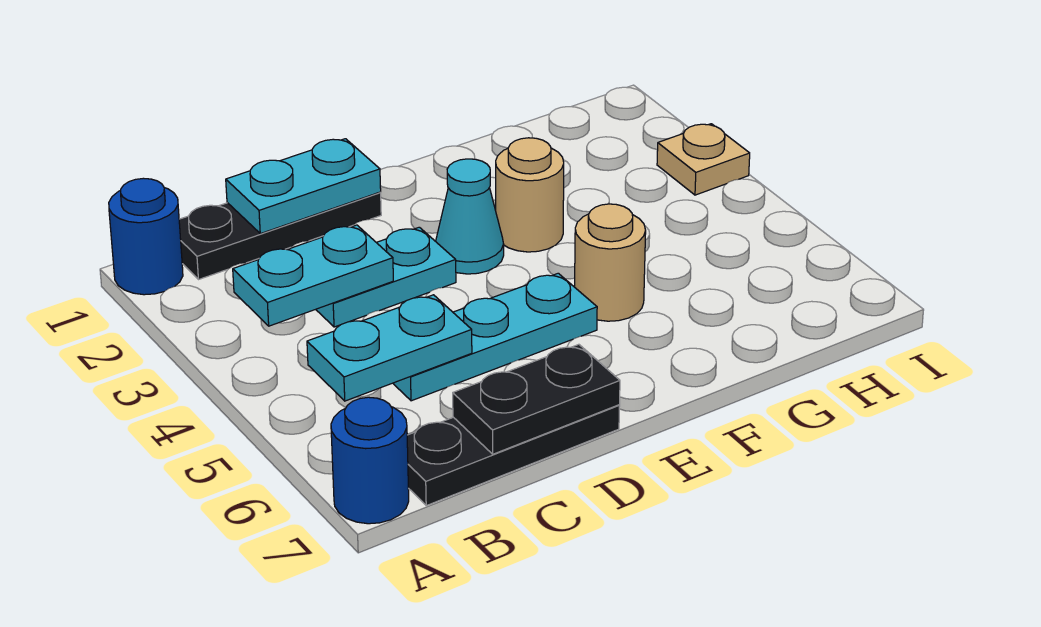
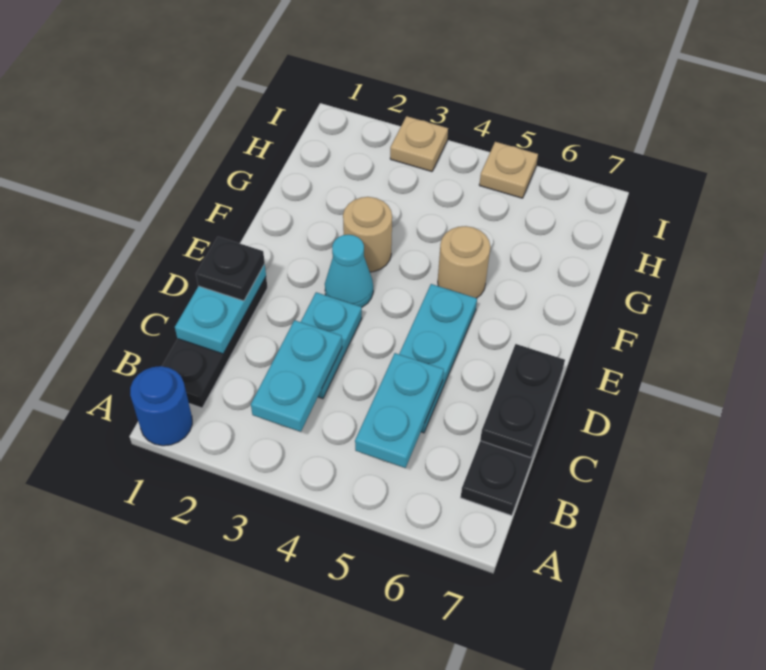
blue 1x1 round brick [331,397,409,524] -> none
none -> black 1x1 plate [196,237,265,301]
none -> tan 1x1 plate [479,142,538,198]

